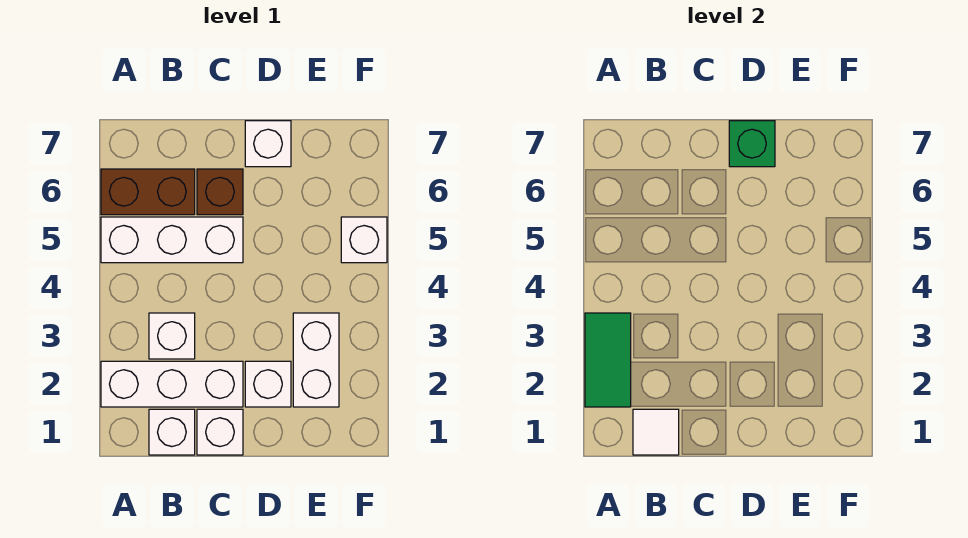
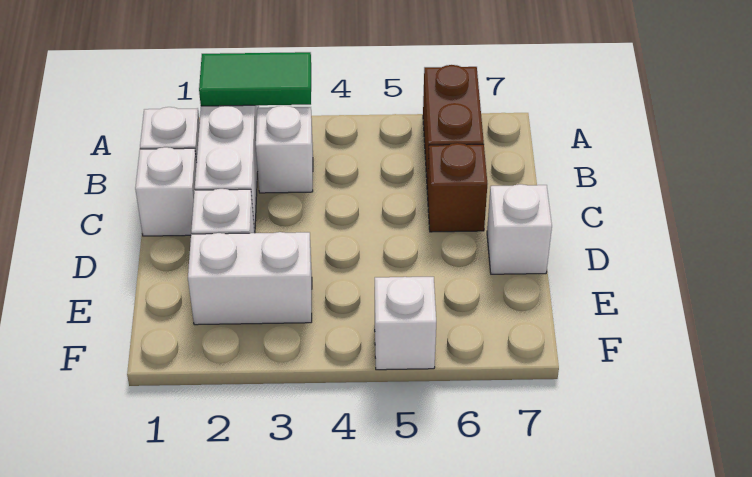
white 1x3 brick [101,217,243,263] -> none
white 1x1 tile [633,409,679,455] -> none
green 1x1 brick [729,121,775,167] -> none

